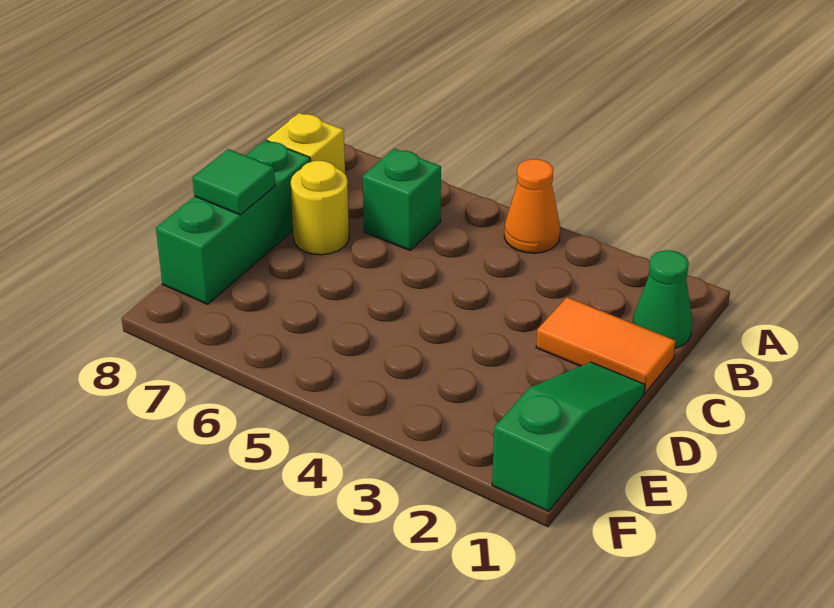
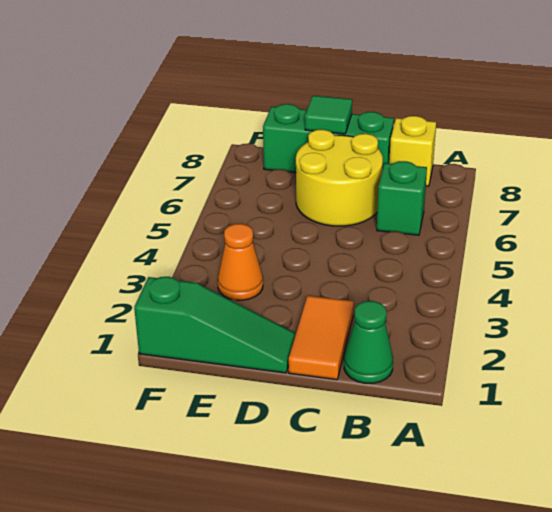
orange 1x1 cone [504,159,560,253] -> orange 1x1 cone moved to [218,224,263,300]
yellow 1x1 round brick [291,161,349,255] -> yellow 2x2 round brick [296,130,383,226]

